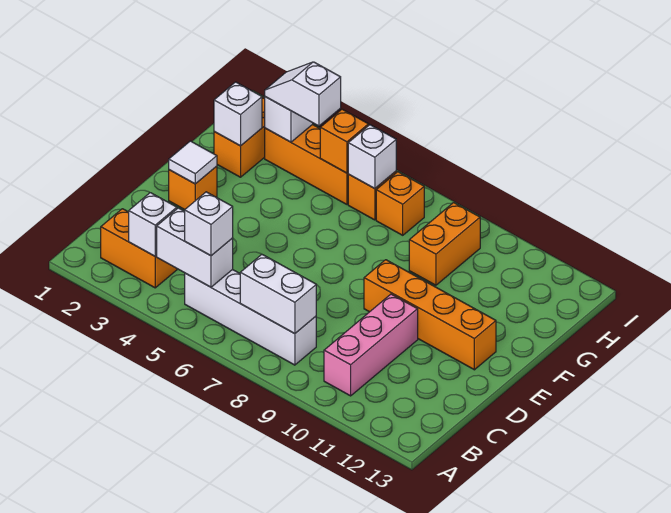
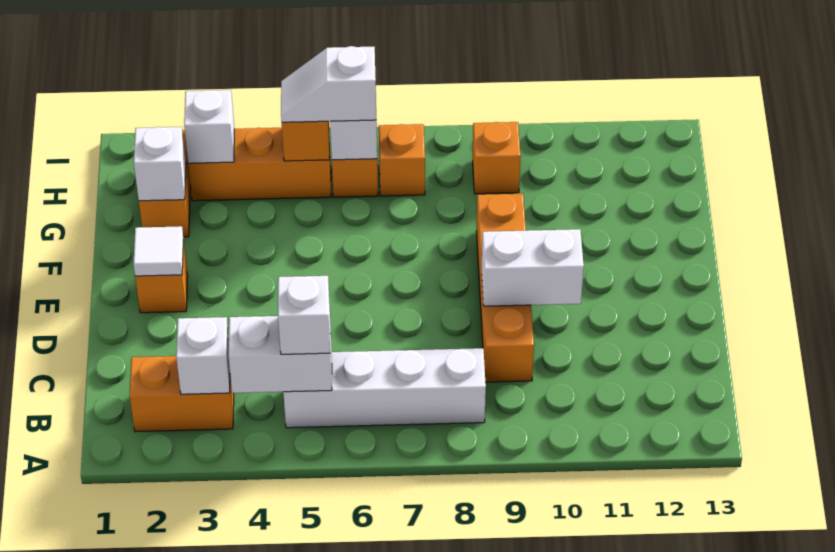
white 1x2 brick [240,255,316,334] -> white 1x2 brick moved to [482,229,584,306]
pink 1x3 brick [324,294,418,396] -> none
orange 1x4 brick [364,260,496,370] -> orange 1x4 brick turned to [476,194,534,382]
orange 1x2 brick [409,203,480,285] -> orange 1x1 brick [473,122,521,194]
white 1x2 slope [265,62,341,126] -> white 1x2 slope moved to [281,46,376,122]

